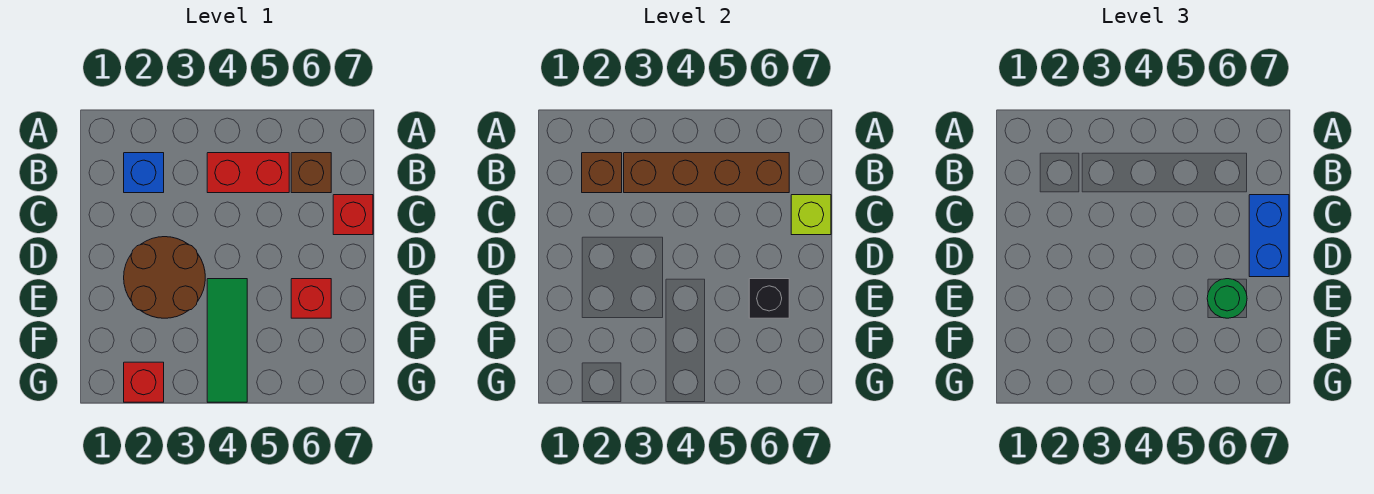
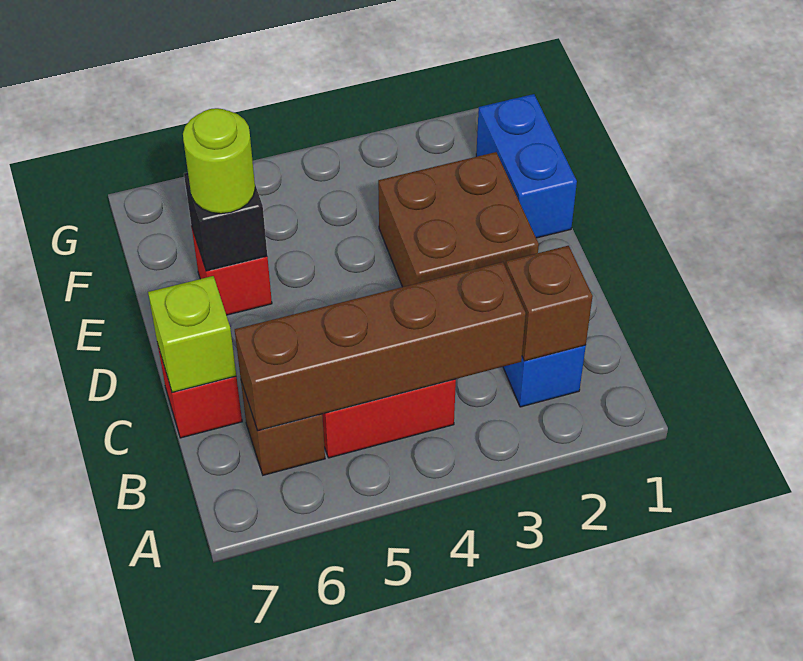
blue 1x2 brick [1249,195,1289,277] -> blue 1x2 brick moved to [476,94,577,238]
brown 2x2 round brick [124,237,205,318] -> brown 2x2 brick [378,152,539,287]
green 1x3 tile [207,279,247,402] -> none
green 1x1 round brick [1207,279,1247,318] -> lime 1x1 round brick [183,108,255,214]
red 1x1 brick [124,362,164,402] -> none

